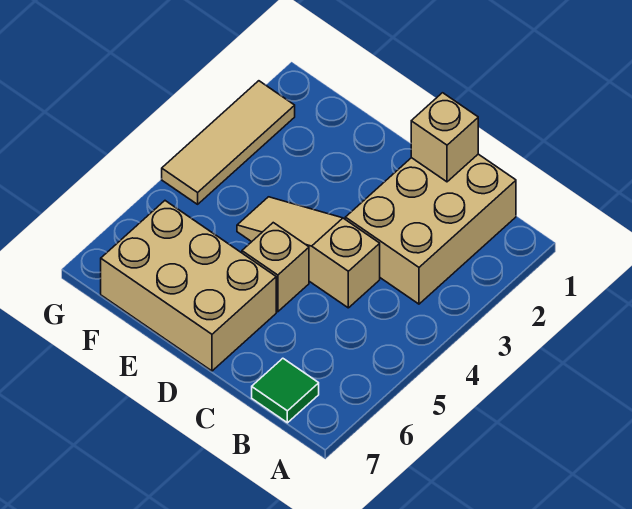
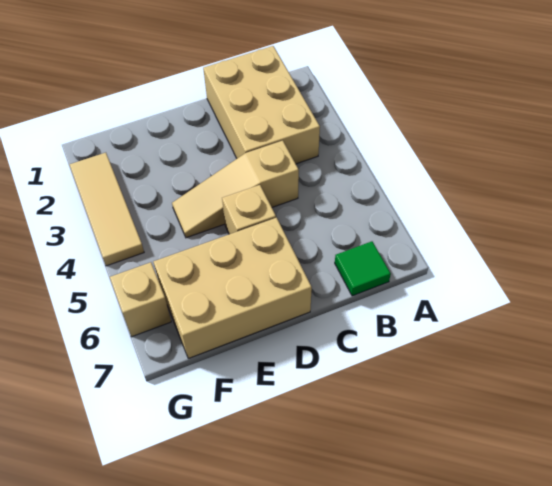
tan 1x1 brick [411,93,478,182] -> tan 1x1 brick moved to [110,262,171,337]

